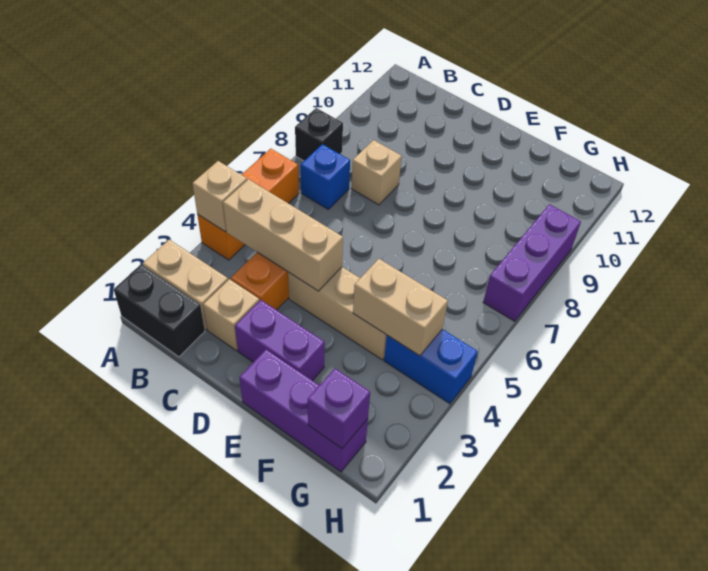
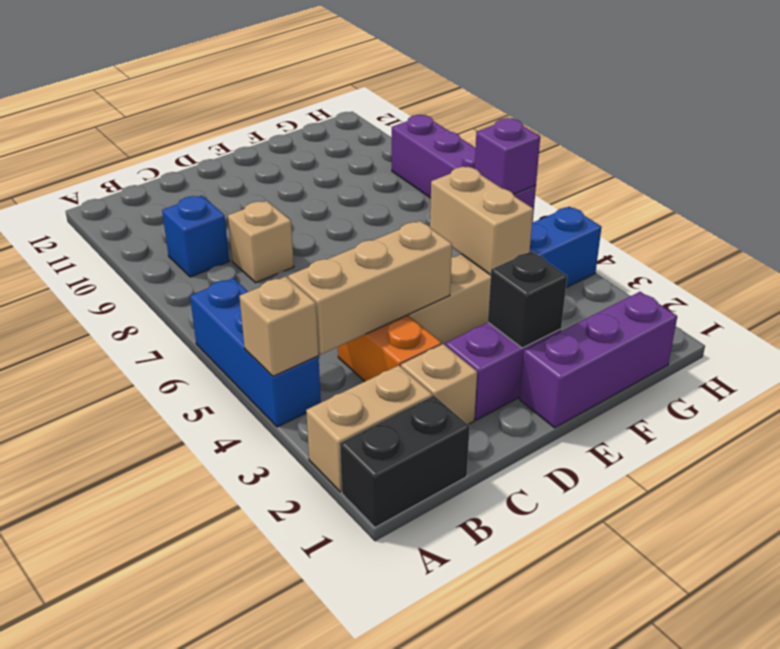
orange 1x3 brick [197,149,299,260] -> blue 1x3 brick [190,278,321,427]
black 1x1 brick [295,108,343,161] -> black 1x1 brick moved to [488,252,567,348]
blue 1x1 brick [301,144,350,209] -> blue 1x1 brick moved to [162,196,229,277]
tan 1x2 brick [353,259,448,356] -> tan 1x2 brick turned to [430,167,533,275]
purple 1x1 brick [308,369,370,448] -> purple 1x1 brick moved to [475,118,540,194]
purple 1x3 brick [483,204,581,321] -> purple 1x4 brick [392,115,536,223]

